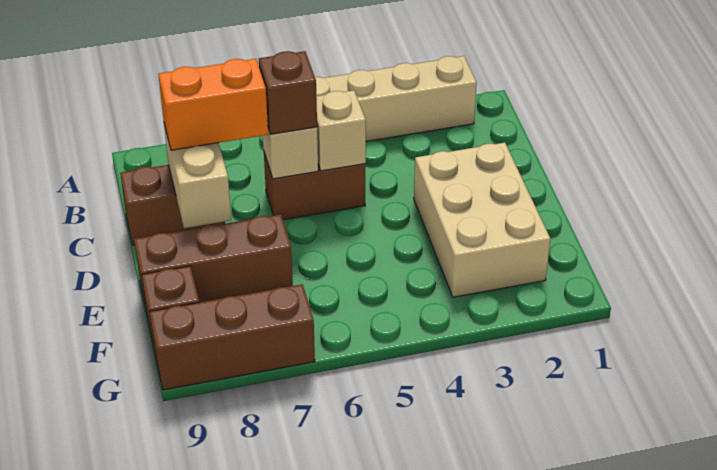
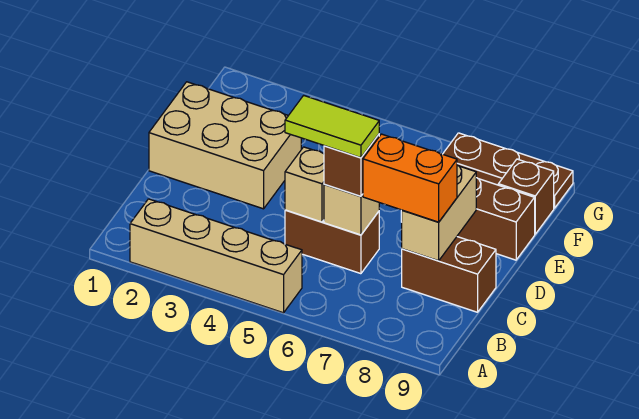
none -> lime 1x2 tile [285,95,379,158]
tan 2x3 brick [414,143,550,297] -> tan 2x3 brick turned to [149,82,301,209]
brown 1x3 brick [149,284,315,390] -> brown 1x3 plate [443,133,573,208]

